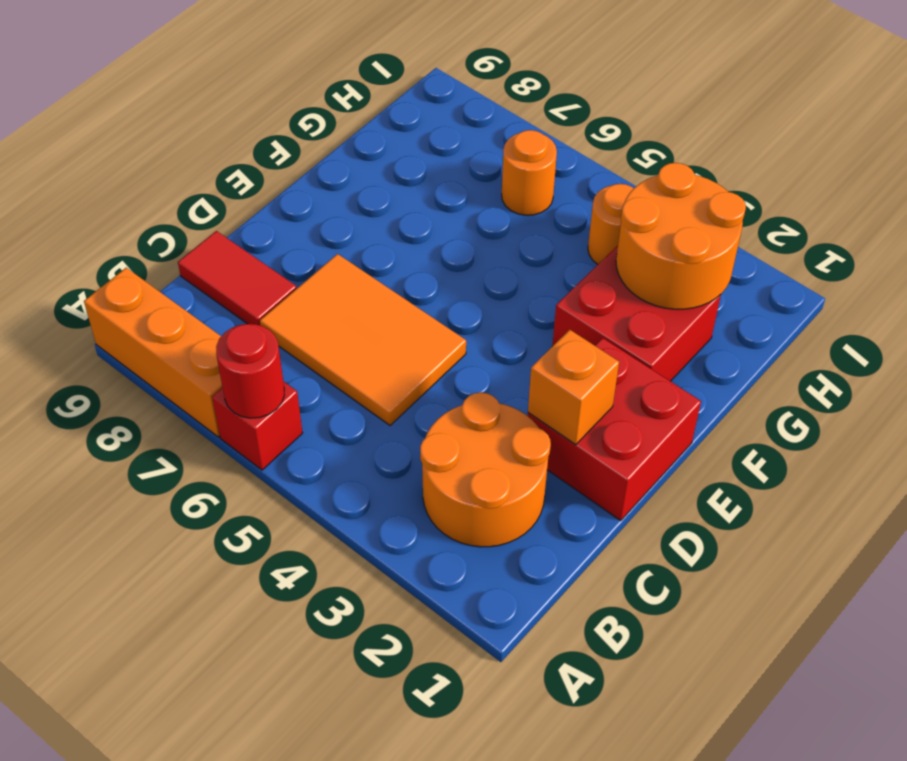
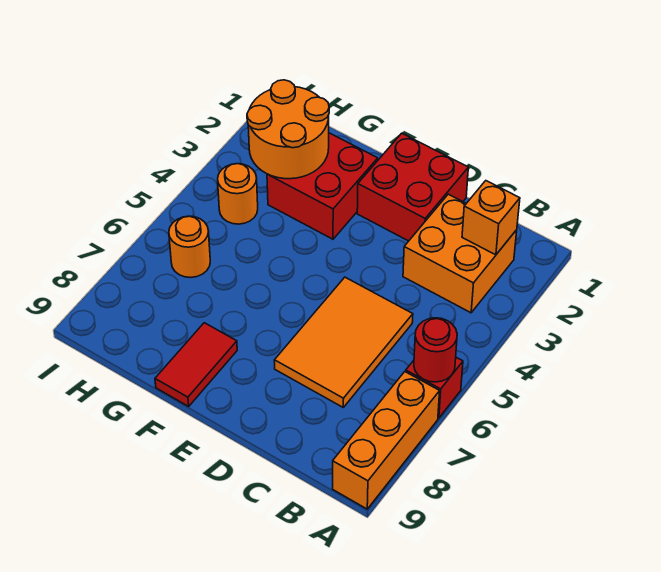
orange 2x2 round brick [420,392,551,547] -> orange 2x2 brick [403,194,517,313]
red 1x2 tile [178,231,297,325] -> red 1x2 tile moved to [155,323,237,406]
orange 1x1 brick [528,330,619,445] -> orange 1x1 brick moved to [462,181,520,255]

